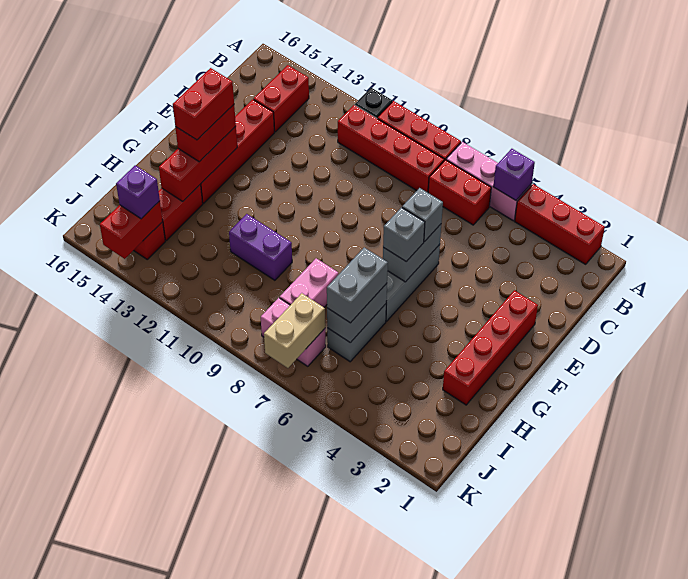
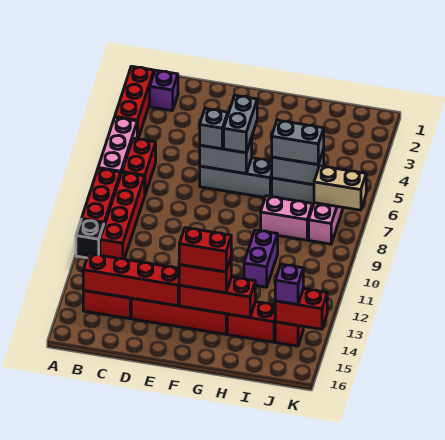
purple 1x1 brick [493,149,535,200] -> purple 1x1 brick moved to [150,70,178,111]
red 1x4 brick [443,290,538,405] -> red 1x4 brick moved to [83,254,179,306]
grey 1x1 brick [383,207,425,262] -> grey 1x2 brick [224,95,257,153]

